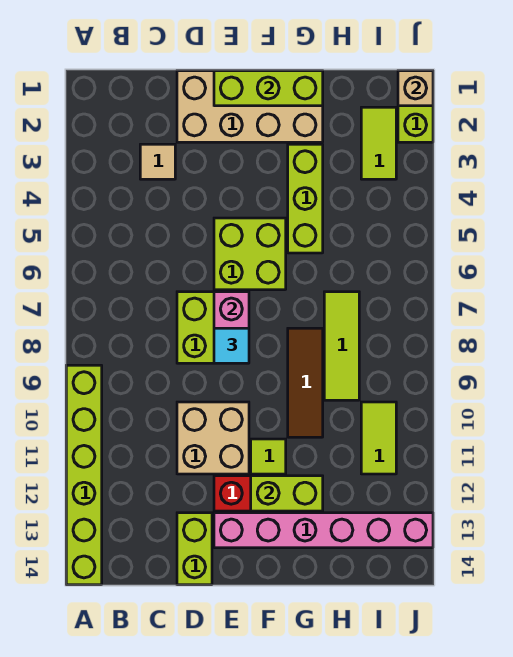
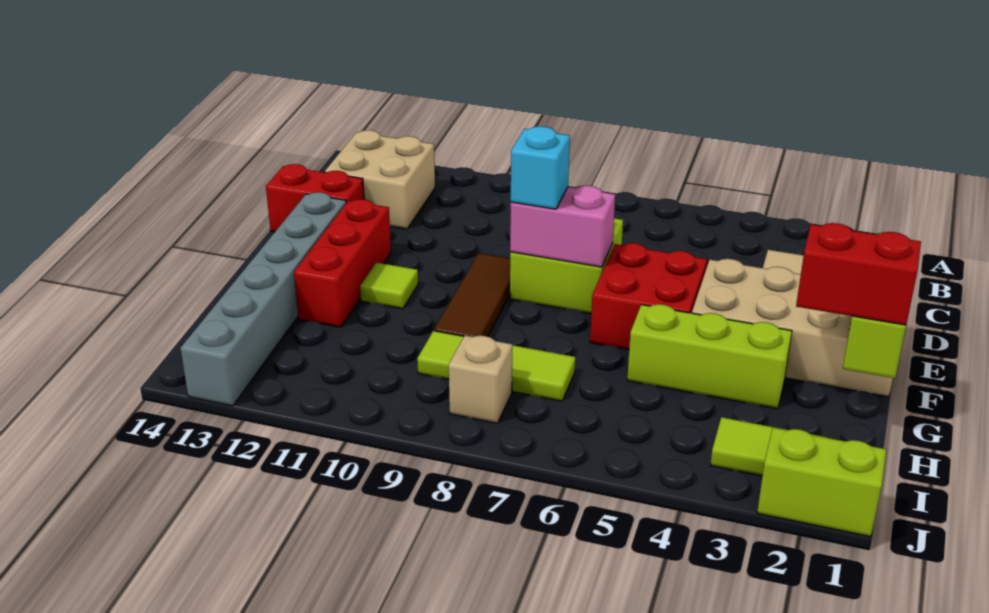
lime 1x6 brick [66,365,102,585] -> none
tan 2x4 brick [177,71,323,142] -> tan 2x4 brick turned to [692,259,893,397]
tan 2x2 brick [177,402,249,474] -> tan 2x2 brick moved to [325,130,435,229]
lime 1x2 brick [177,513,212,585] -> red 1x2 brick [266,164,364,232]
lime 2x2 brick [214,218,286,290] -> red 2x2 brick [590,243,707,350]
cyan 1x1 tile [214,328,249,363] -> cyan 1x1 brick [511,126,570,209]
pink 1x6 brick [214,513,433,548] -> grey 1x6 brick [180,192,346,406]
lime 1x2 brick [251,476,323,511] -> none
none -> red 1x2 brick [796,223,921,325]
brown 1x3 tile [288,328,323,437] -> brown 1x3 tile turned to [434,253,510,337]
lime 1x2 tile [361,402,396,474] -> none
tan 1x1 brick [398,71,433,106] -> tan 1x1 brick moved to [449,336,512,423]

